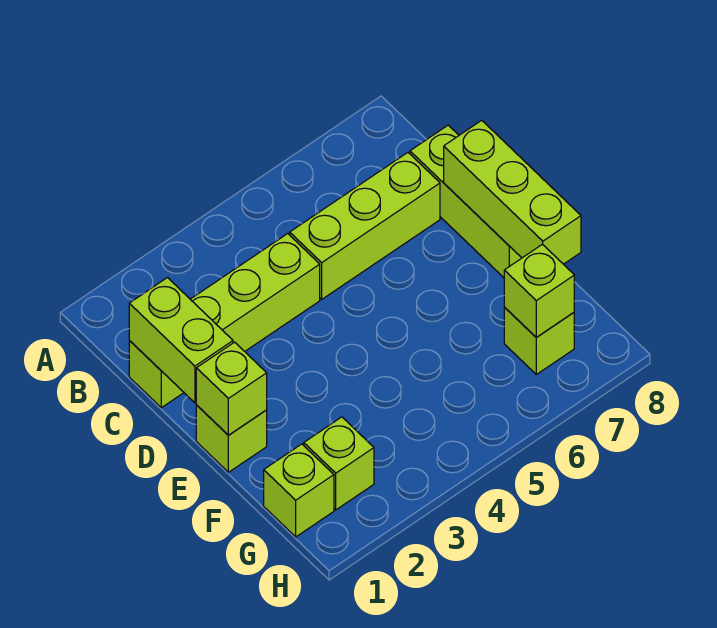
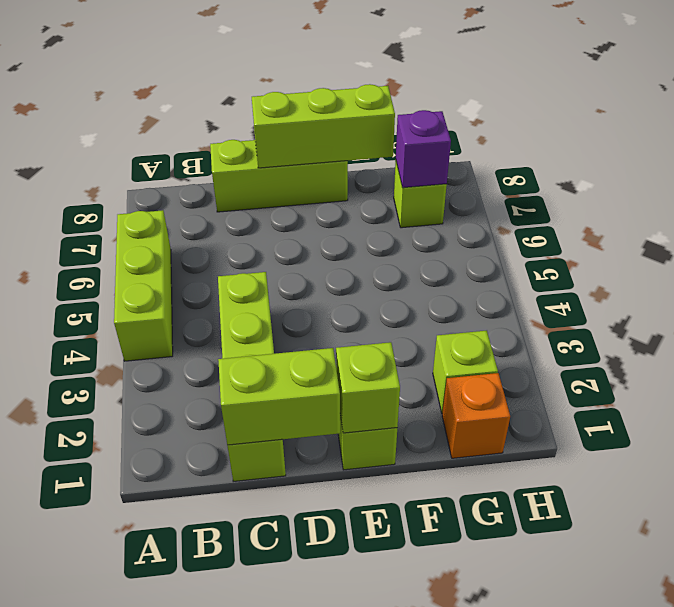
lime 1x3 brick [290,153,440,299] -> lime 1x3 brick moved to [114,210,173,361]
lime 1x1 brick [264,444,334,537] -> orange 1x1 brick [442,373,510,458]
lime 1x1 brick [504,244,574,337] -> purple 1x1 brick [396,110,451,188]

